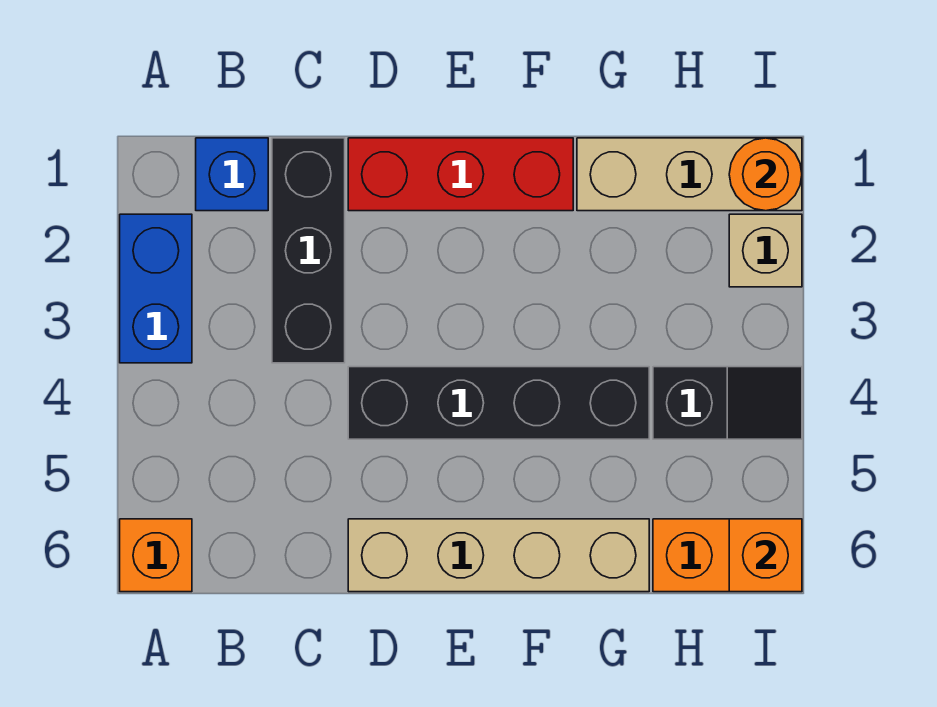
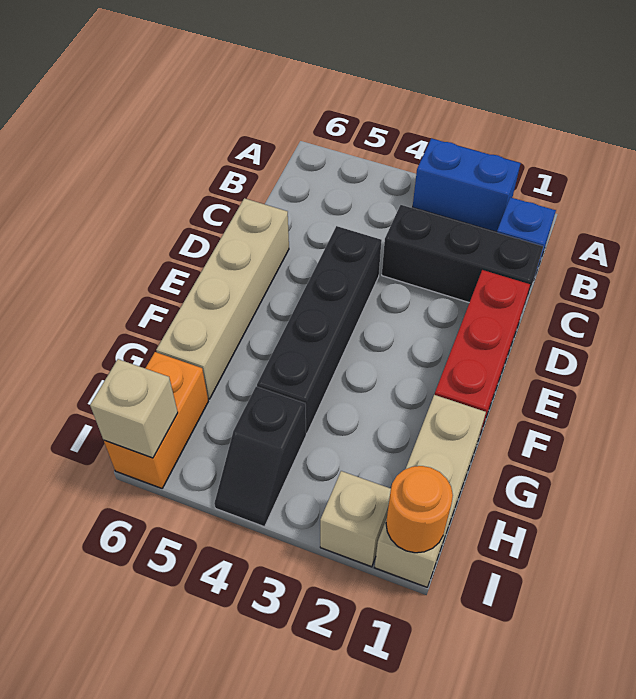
orange 1x1 brick [120,519,192,592] -> none
orange 1x1 brick [729,519,802,592] -> tan 1x1 brick [90,359,178,458]

